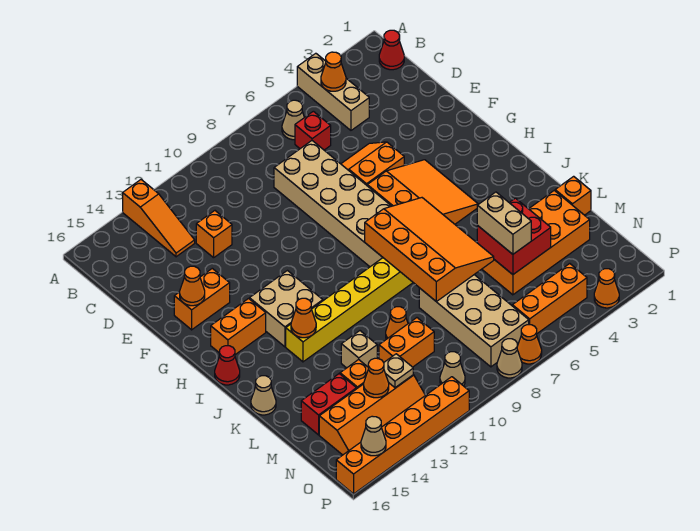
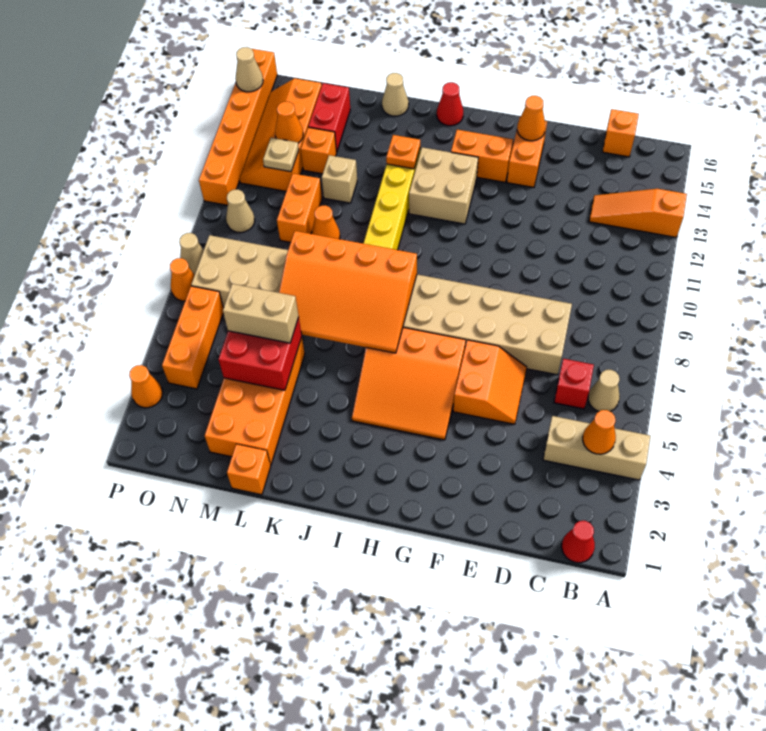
orange 1x1 brick [196,211,232,258] -> orange 1x1 brick moved to [603,109,639,157]
orange 1x2 brick [211,299,266,355] -> orange 1x2 brick turned to [451,130,513,182]
orange 1x1 cone [291,298,316,338] -> orange 1x1 plate [386,135,420,169]

